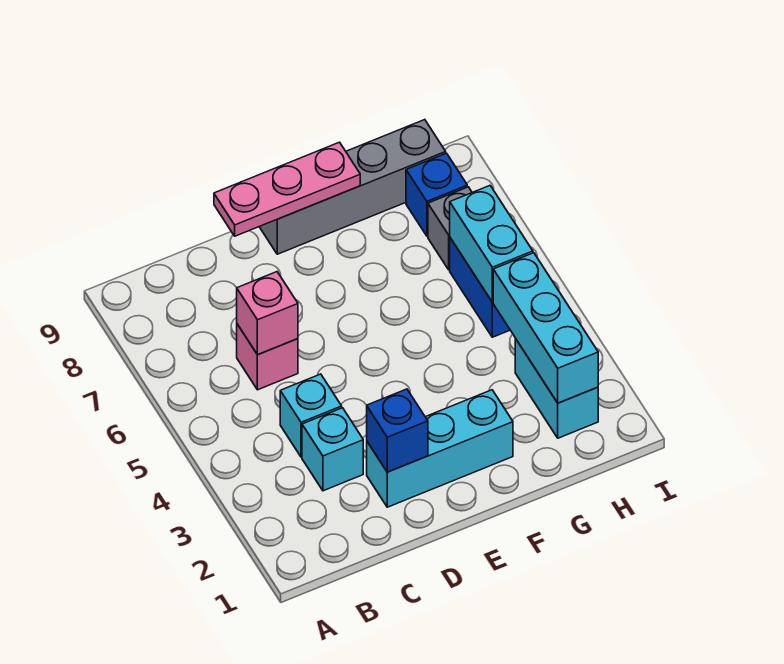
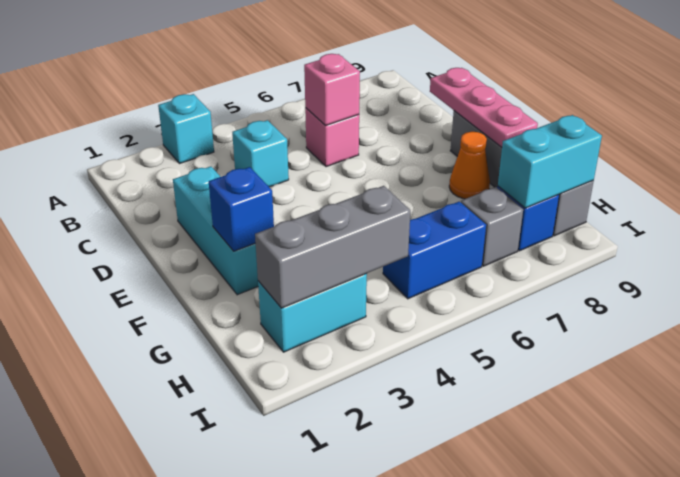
cyan 1x1 brick [302,408,363,491] -> cyan 1x1 brick moved to [158,94,214,164]
blue 1x1 brick [367,389,428,472] -> blue 1x1 brick moved to [209,167,274,251]
none -> orange 1x1 cone [449,132,490,199]
cyan 1x3 brick [493,253,598,403] -> grey 1x3 brick [255,186,410,308]
cyan 1x2 brick [450,186,533,302] -> cyan 1x2 brick moved to [498,115,602,208]

